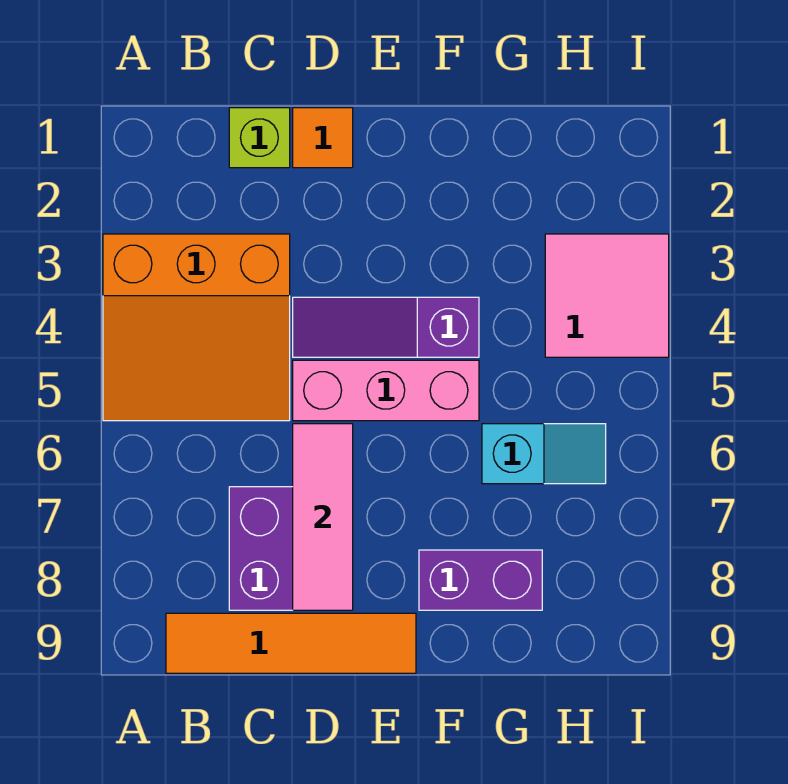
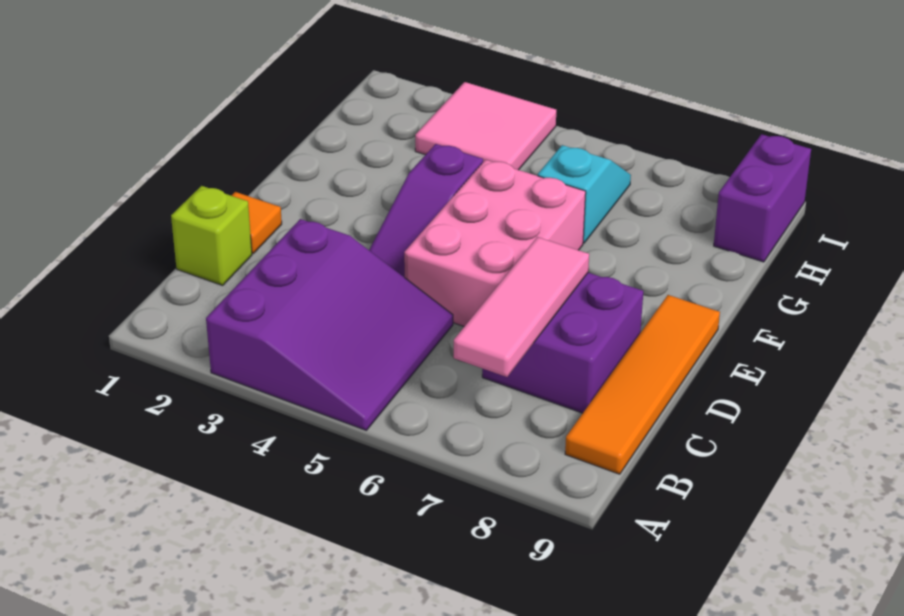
orange 3x3 slope [103,234,290,421] -> purple 3x3 slope [206,219,453,430]
pink 1x3 brick [293,360,479,421] -> pink 2x3 brick [404,160,586,326]
pink 1x3 tile [293,424,353,610] -> pink 1x3 tile turned to [454,237,589,377]
purple 1x2 brick [419,550,542,610] -> purple 1x2 brick moved to [714,134,811,262]

